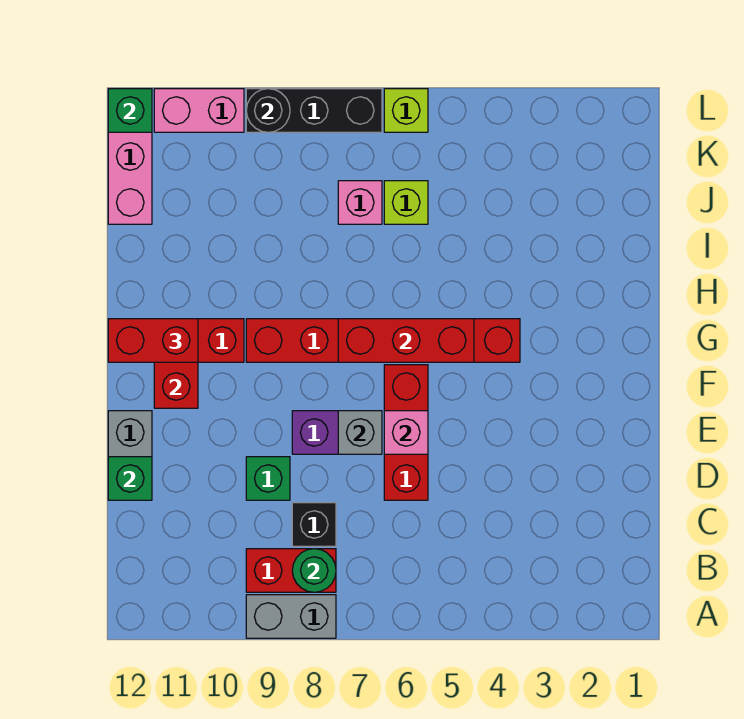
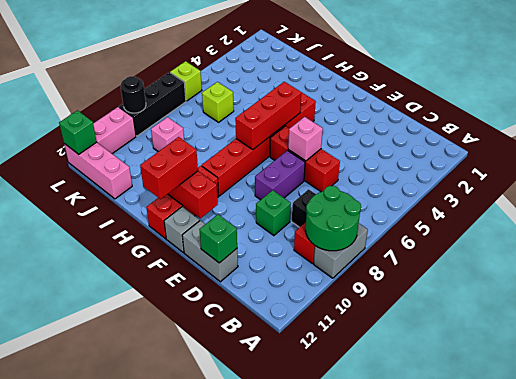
green 1x1 round brick [292,549,336,592] -> green 2x2 round brick [306,186,361,251]
grey 1x1 brick [338,411,382,454] -> grey 1x1 brick moved to [164,207,200,253]
pink 1x1 brick [338,181,382,224] -> pink 1x1 brick moved to [151,117,184,152]

